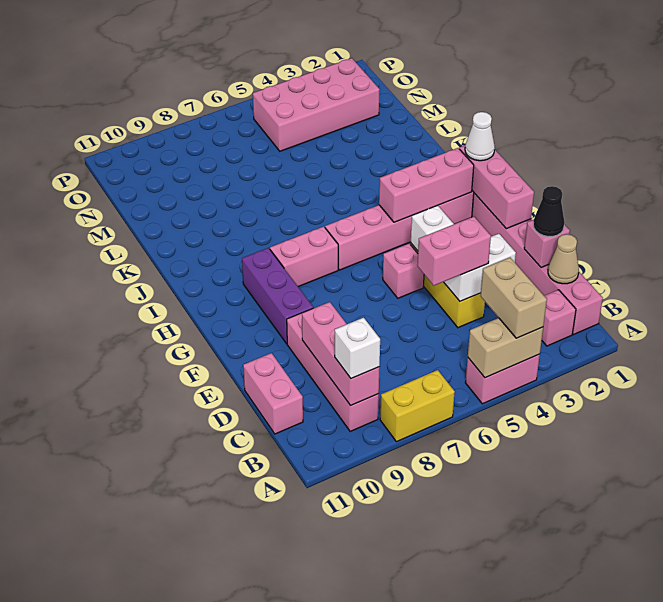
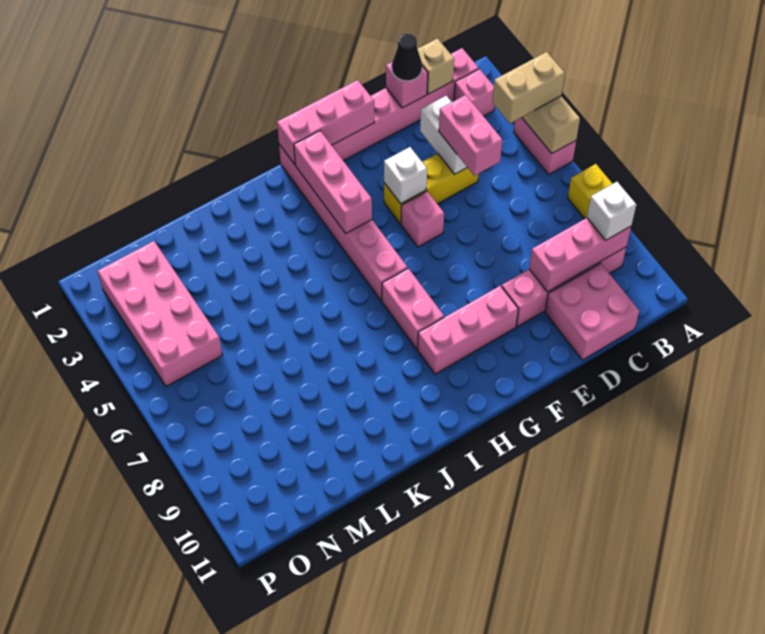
tan 1x1 cone [548,234,579,284] -> tan 1x1 brick [418,39,454,94]
pink 1x2 brick [243,353,303,434] -> pink 2x2 brick [545,263,639,360]
purple 1x3 brick [242,248,313,344] -> pink 1x3 brick [418,286,518,374]
white 1x1 cone [465,112,495,161] -> none

